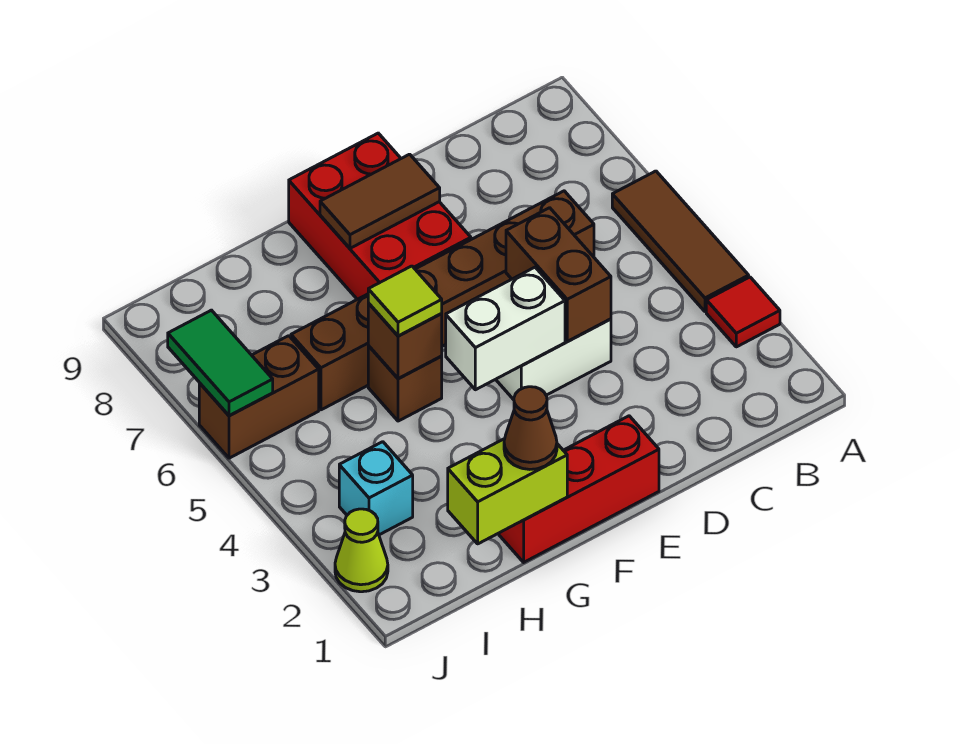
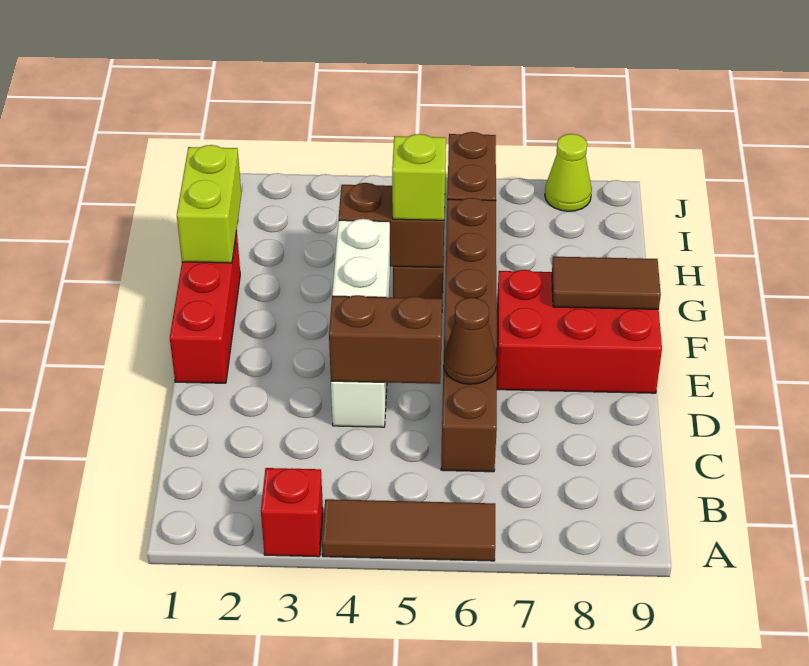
red 1x1 tile [706,277,780,347] -> red 1x1 brick [261,468,323,557]
brown 1x2 tile [320,154,440,248] -> brown 1x2 tile turned to [552,257,661,309]
brown 1x1 cone [504,387,557,469] -> brown 1x1 cone moved to [444,298,497,384]
brown 1x1 brick [368,303,442,379] -> brown 1x2 brick [339,183,445,267]
lime 1x1 tile [368,266,442,336] -> lime 1x1 brick [392,134,446,220]
cyan 1x1 brick [339,442,413,535] -> none
lime 1x1 cone [335,509,388,592] -> lime 1x1 cone moved to [545,134,592,211]
green 1x2 tile [168,310,273,416] -> none

